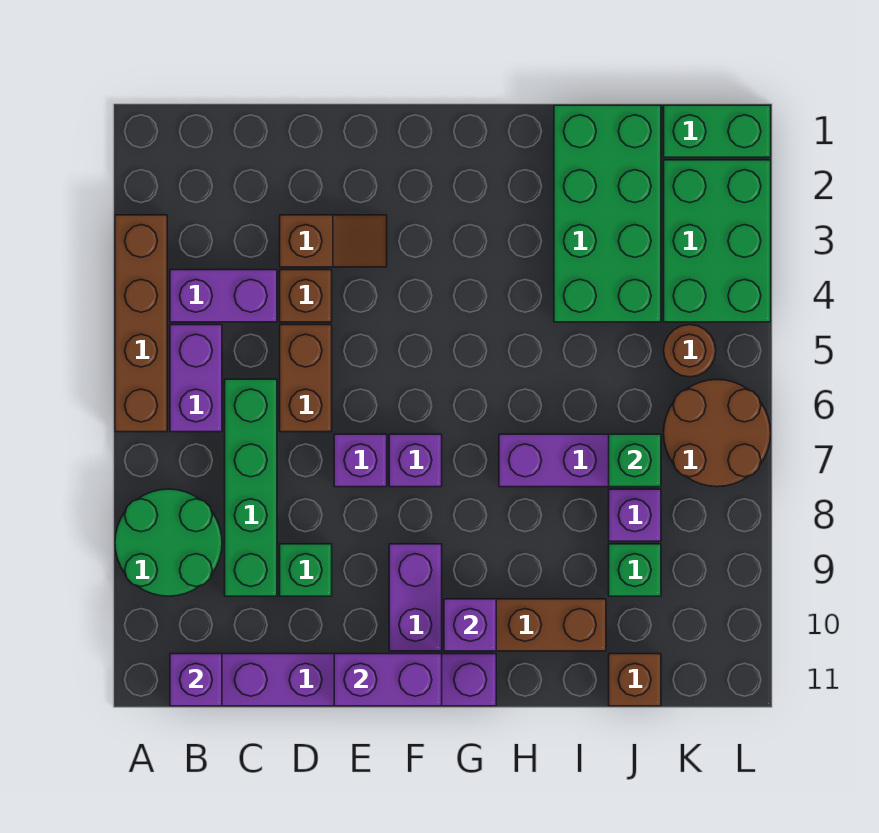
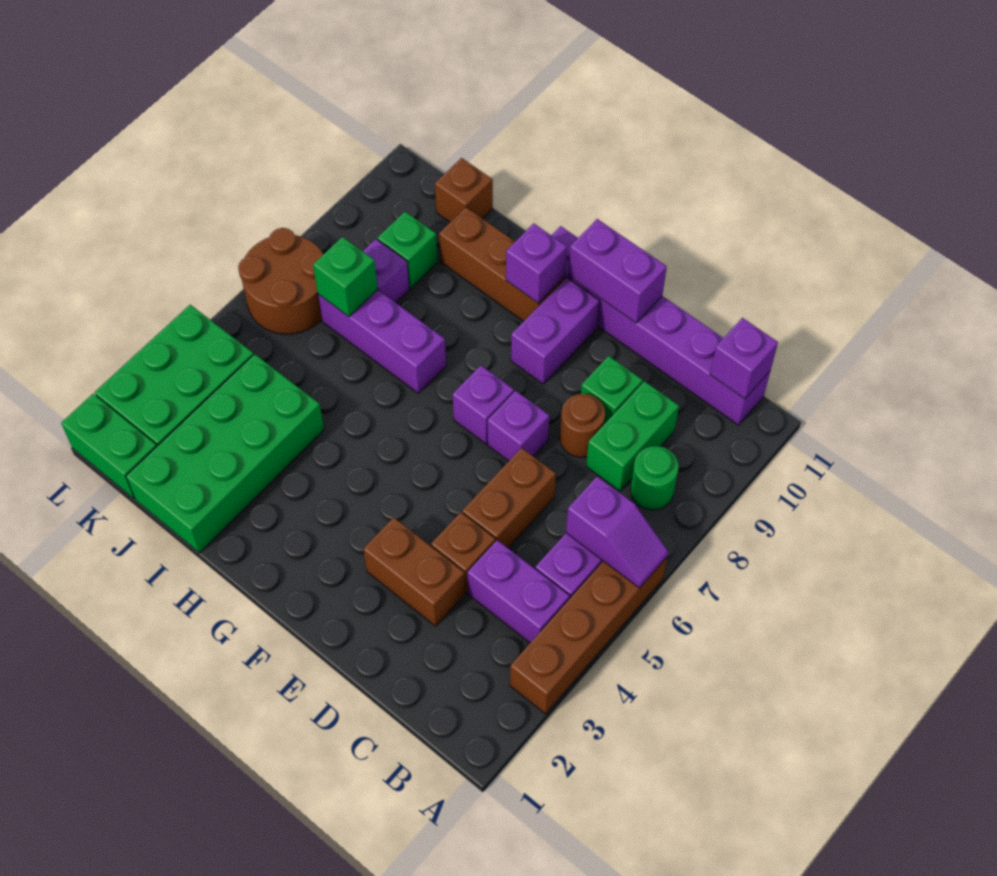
none -> purple 1x2 slope [566,476,669,588]
green 2x2 round brick [115,489,222,596] -> green 1x1 round brick [631,446,679,510]
green 1x4 brick [225,379,277,596] -> green 1x2 brick [586,381,679,491]
brown 1x2 slope [280,215,387,267] -> brown 1x2 brick [363,517,465,626]
brown 1x1 round brick [664,325,716,377] -> brown 1x1 round brick moved to [560,394,605,457]

